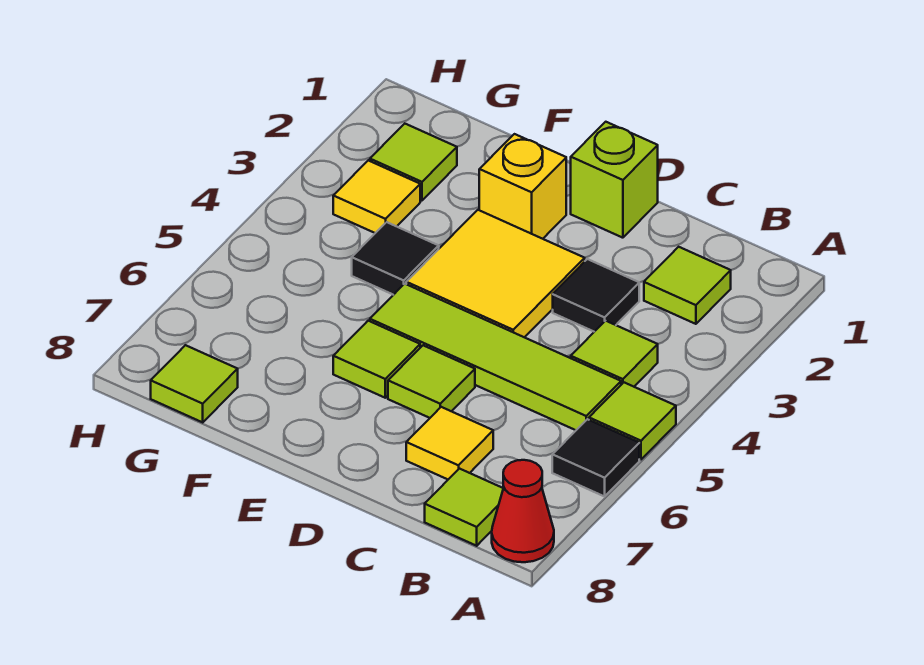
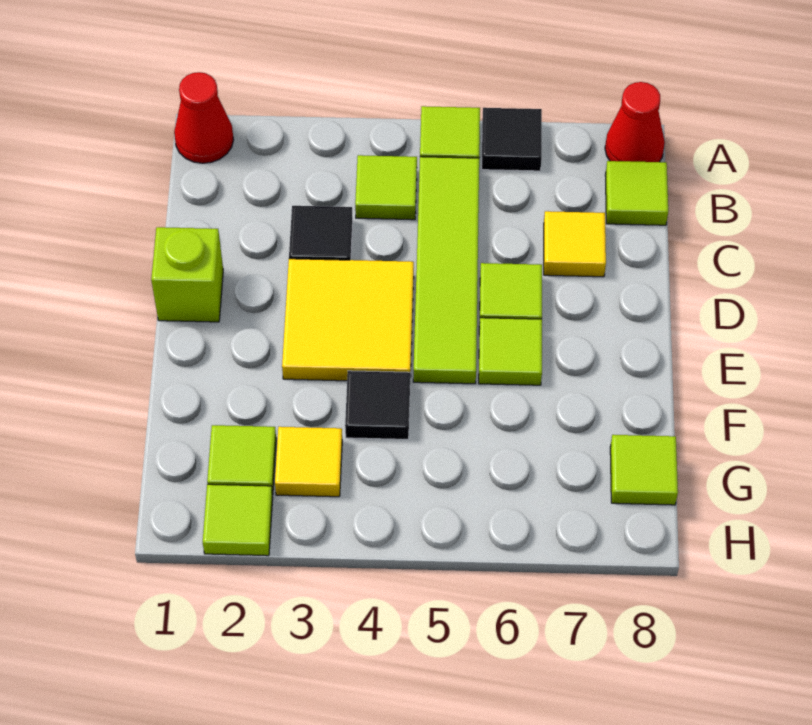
none -> red 1x1 cone [174,72,234,163]
lime 1x1 tile [644,247,731,324] -> lime 1x1 tile moved to [203,484,273,556]
yellow 1x1 brick [479,134,566,239] -> none

